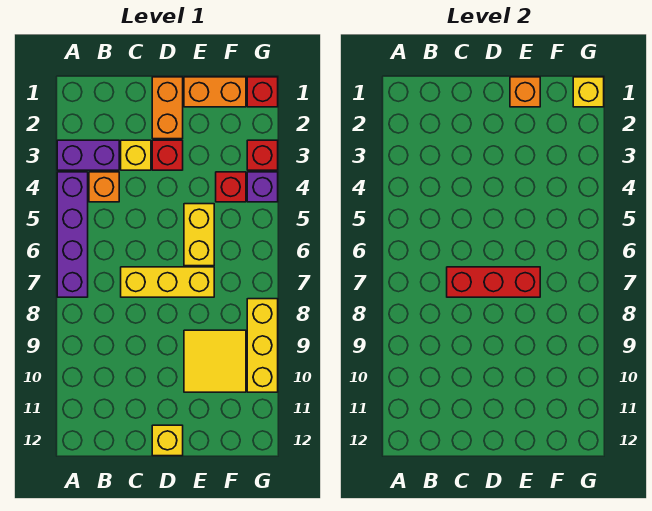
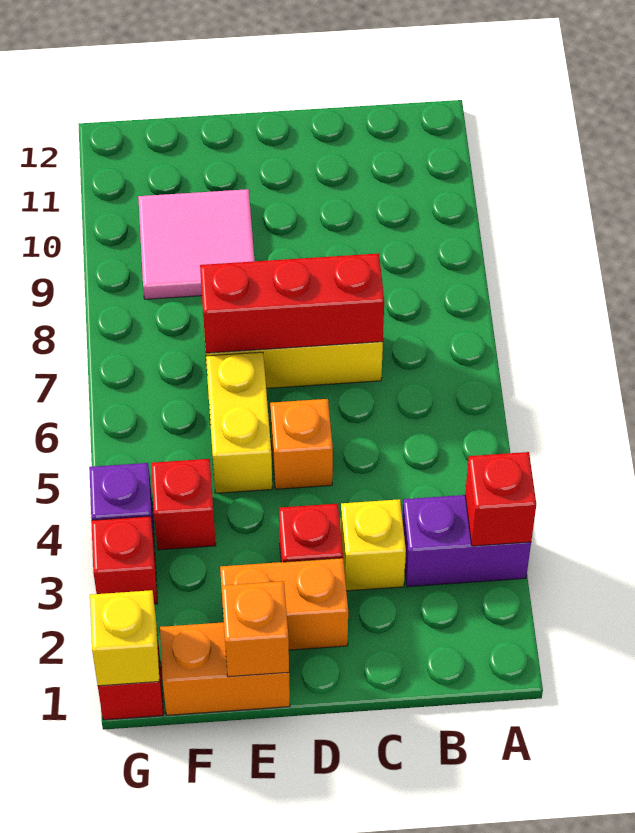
none -> red 1x1 brick [465,452,536,546]
purple 1x4 brick [57,172,88,297] -> none
orange 1x1 brick [89,172,119,202] -> orange 1x1 brick moved to [270,399,333,489]
orange 1x2 brick [152,77,183,139] -> orange 1x2 brick turned to [220,558,348,650]
yellow 1x1 brick [152,425,183,456] -> none
yellow 2x2 tile [184,330,246,392] -> pink 2x2 tile [138,189,255,299]
yellow 1x3 brick [247,299,278,392] -> none

